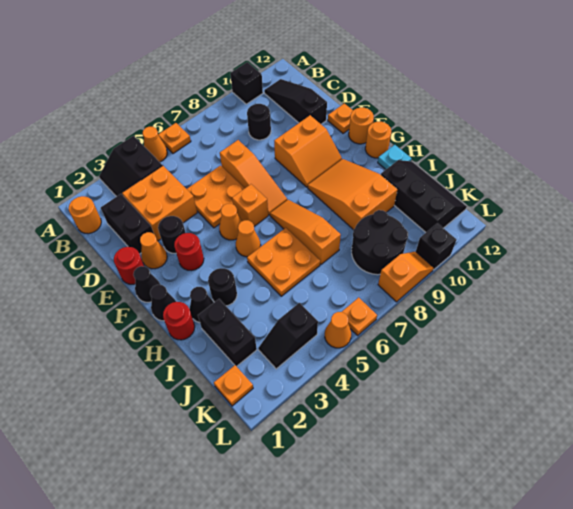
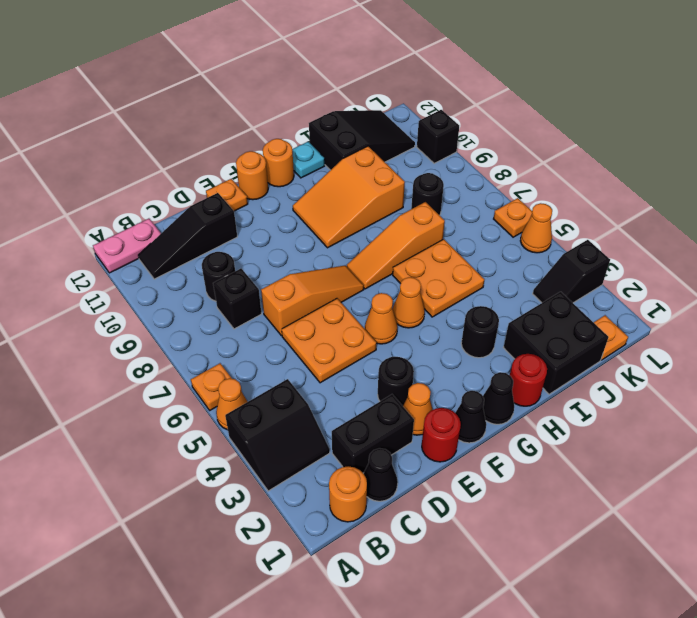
black 1x1 brick [230,62,263,104] -> black 1x1 brick moved to [213,269,262,329]
none -> pink 1x2 plate [93,219,161,273]
orange 2x2 brick [122,166,197,241] -> none
orange 2x2 slope [274,115,342,187] -> none
red 1x1 round brick [174,233,204,271] -> none
orange 1x1 brick [232,184,268,226] -> none
black 1x1 cone [190,287,214,323] -> black 1x1 cone moved to [363,448,398,501]
black 1x2 brick [198,299,257,366] -> black 2x2 brick [504,292,609,394]
black 2x3 slope [381,160,467,232] -> black 2x3 slope turned to [309,110,415,170]
black 2x2 round brick [352,210,408,275] -> black 1x1 round brick [411,173,444,215]
black 1x2 slope [258,303,318,369] -> black 1x2 slope turned to [533,240,610,303]
orange 1x2 slope [378,252,434,302] -> none

